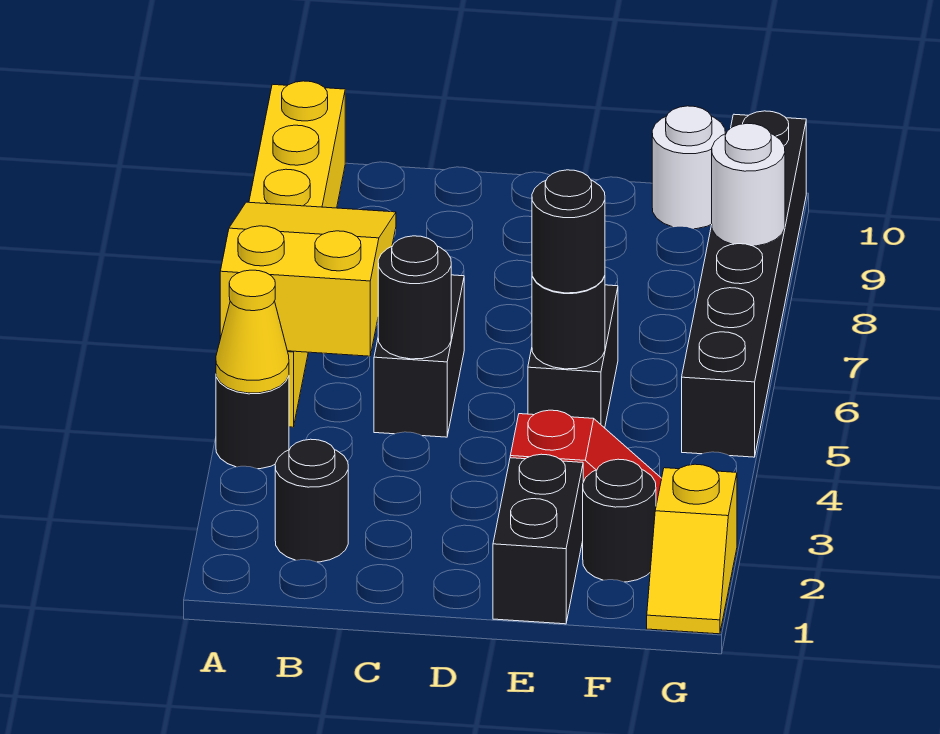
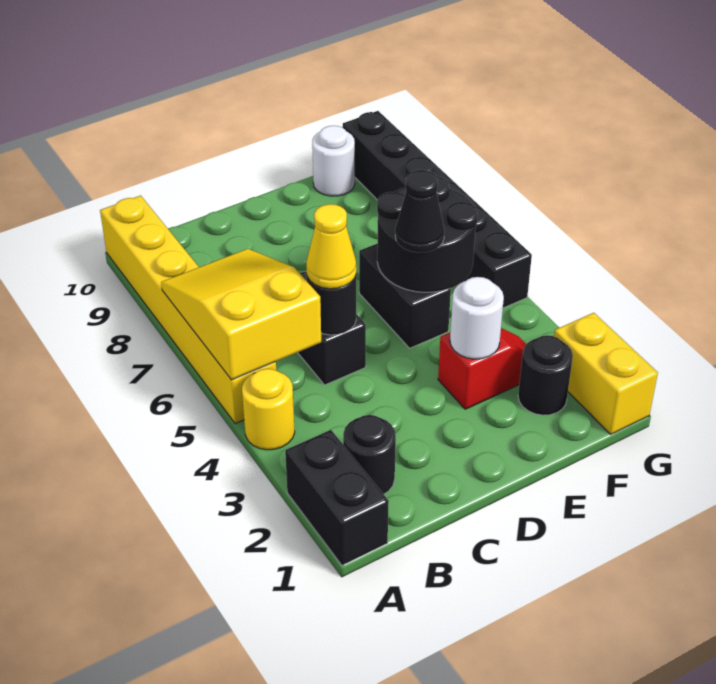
black 1x1 round brick [216,376,289,469] -> yellow 1x1 round brick [242,369,295,450]
yellow 1x1 cone [216,270,289,393] -> yellow 1x1 cone moved to [306,204,356,289]
black 1x2 brick [493,454,583,624] -> black 1x2 brick moved to [285,430,389,565]
black 1x1 round brick [532,276,605,369] -> black 2x2 round brick [377,176,478,292]
black 1x1 round brick [532,170,605,293] -> black 1x1 cone [395,170,444,253]
yellow 1x2 slope [647,464,737,634] -> yellow 1x2 brick [554,313,658,434]
white 1x1 round brick [712,123,785,246] -> white 1x1 round brick moved to [450,277,504,359]

